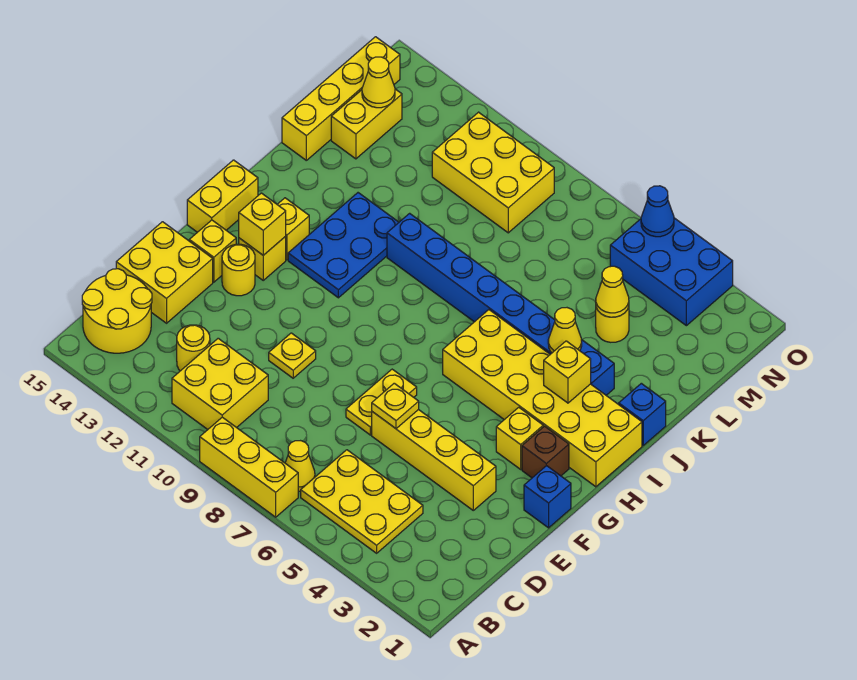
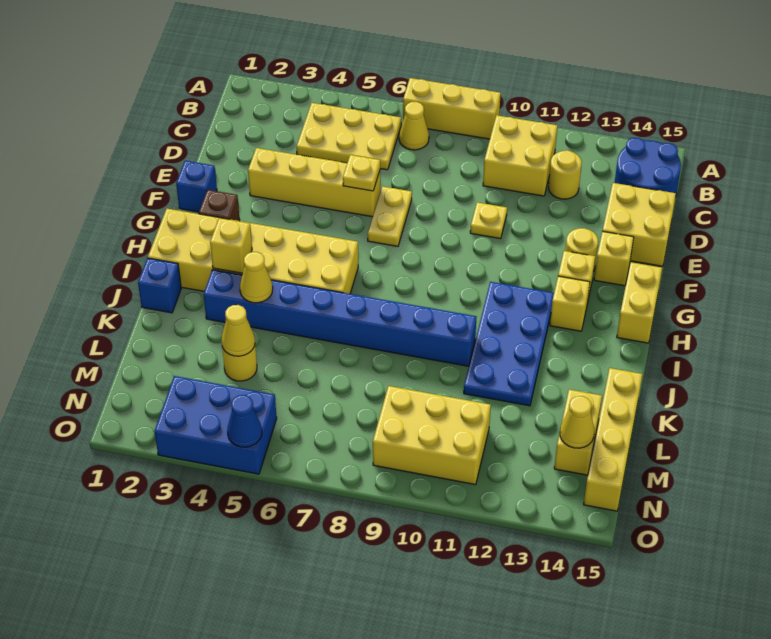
yellow 2x2 round brick [82,269,152,353] -> blue 2x2 round brick [615,138,681,194]
yellow 1x1 brick [496,407,543,469] -> none
yellow 1x1 brick [239,193,286,255] -> none
blue 2x3 plate [288,193,399,298] -> blue 2x4 plate [464,282,554,406]

